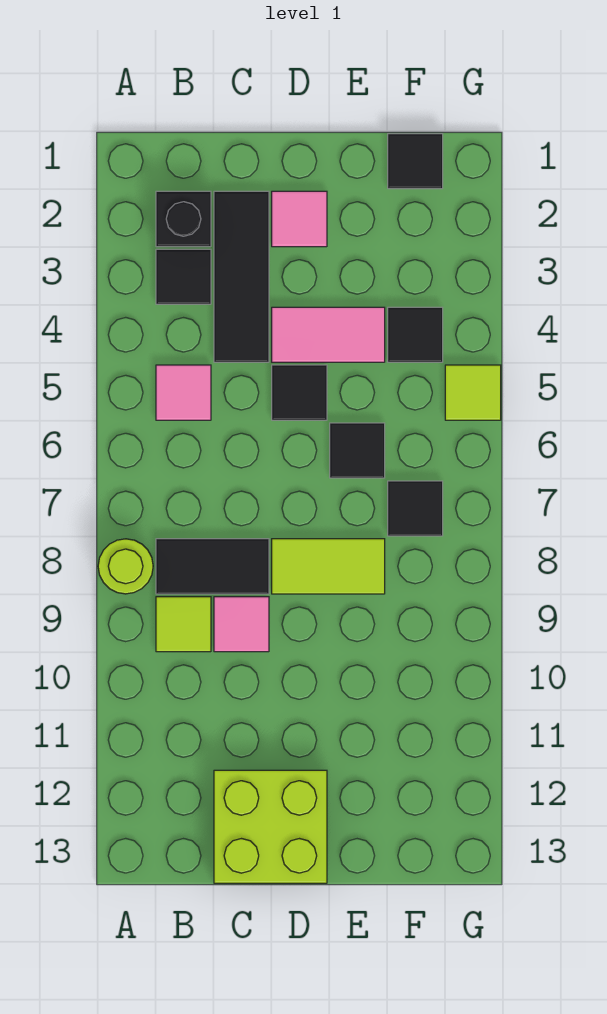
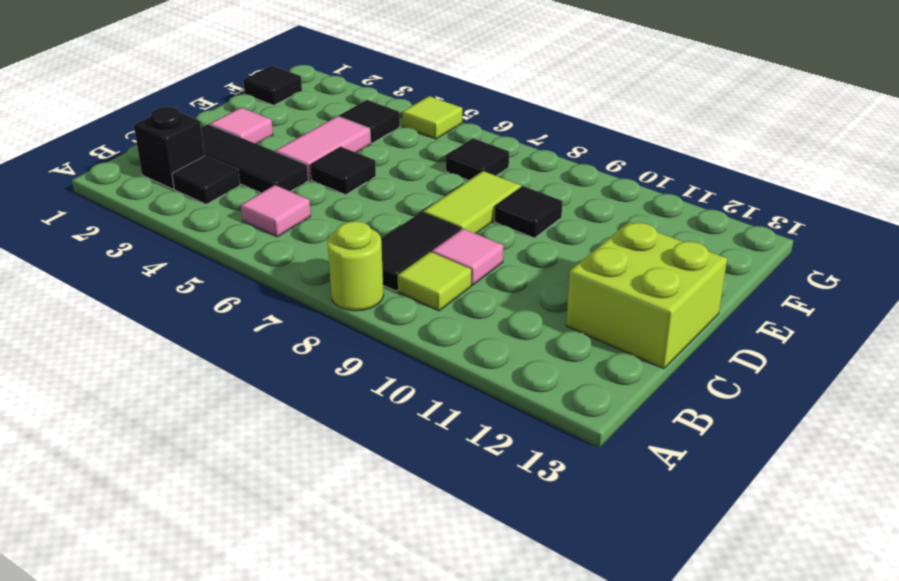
black 1x1 tile [330,423,385,478] -> black 1x1 tile moved to [495,186,562,238]

